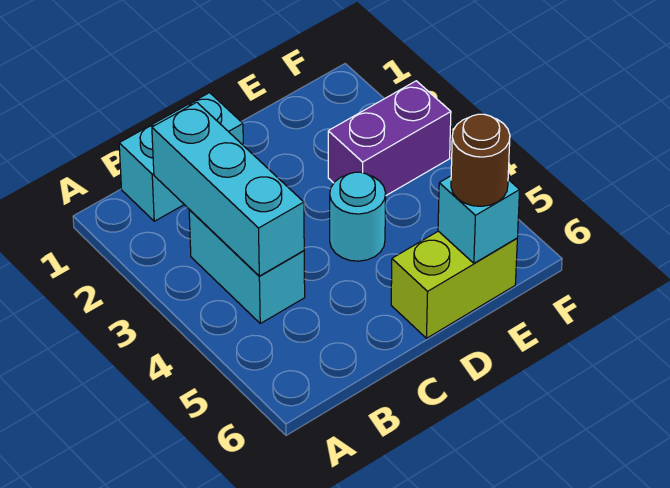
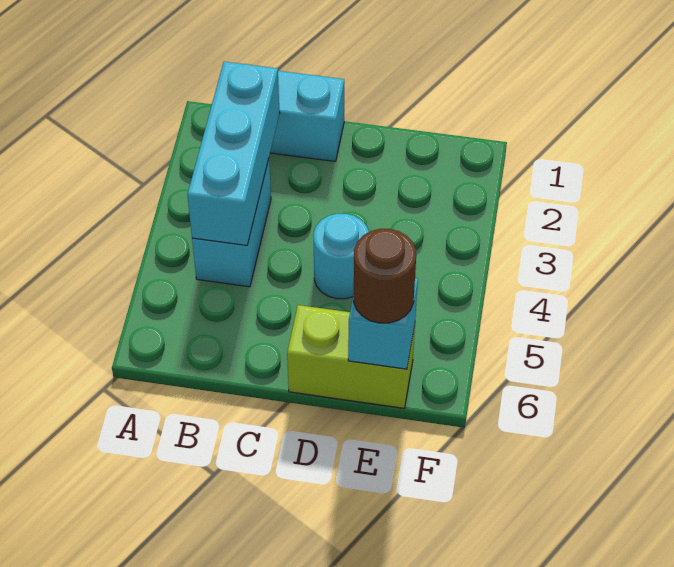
purple 1x2 brick [328,81,451,195] -> none

